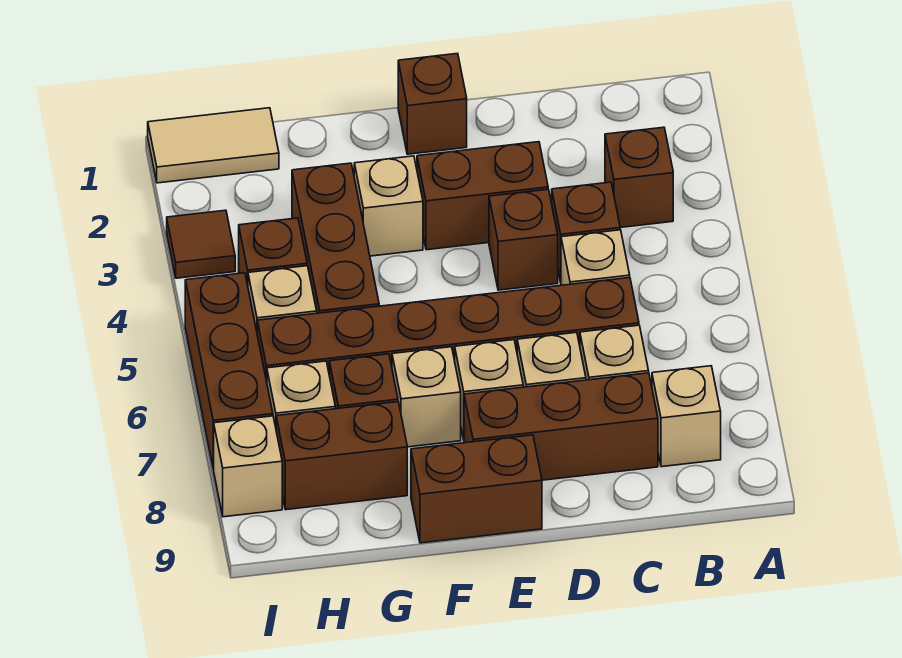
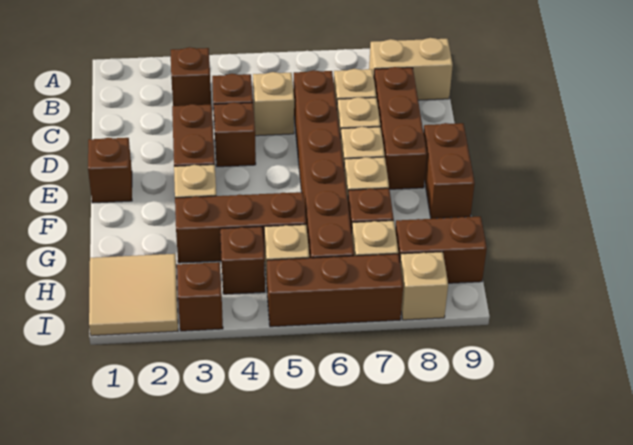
tan 1x1 brick [652,366,721,467] -> tan 1x2 brick [369,38,453,100]
brown 1x2 brick [276,402,407,510] -> brown 1x2 brick turned to [395,217,487,283]
tan 1x2 tile [148,108,279,183] -> tan 2x2 tile [89,254,178,336]
brown 1x1 tile [167,210,235,278] -> brown 1x1 brick [177,262,223,331]

